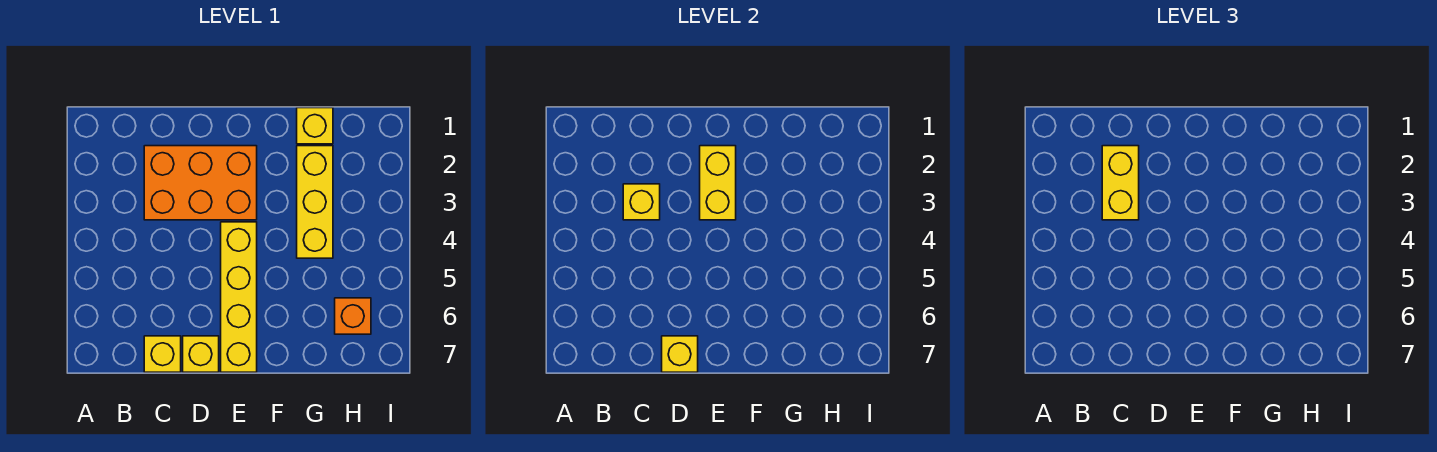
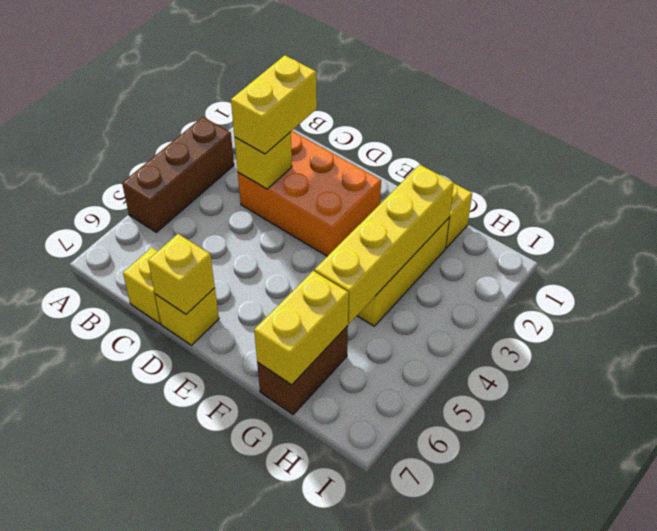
none -> brown 1x3 brick [122,117,234,232]
yellow 1x2 brick [700,146,736,220] -> yellow 1x2 brick moved to [254,271,349,385]
yellow 1x4 brick [221,222,257,372] -> yellow 1x4 brick moved to [315,165,454,324]
none -> brown 1x2 brick [257,326,348,414]
orange 1x1 brick [335,298,371,334] -> none

